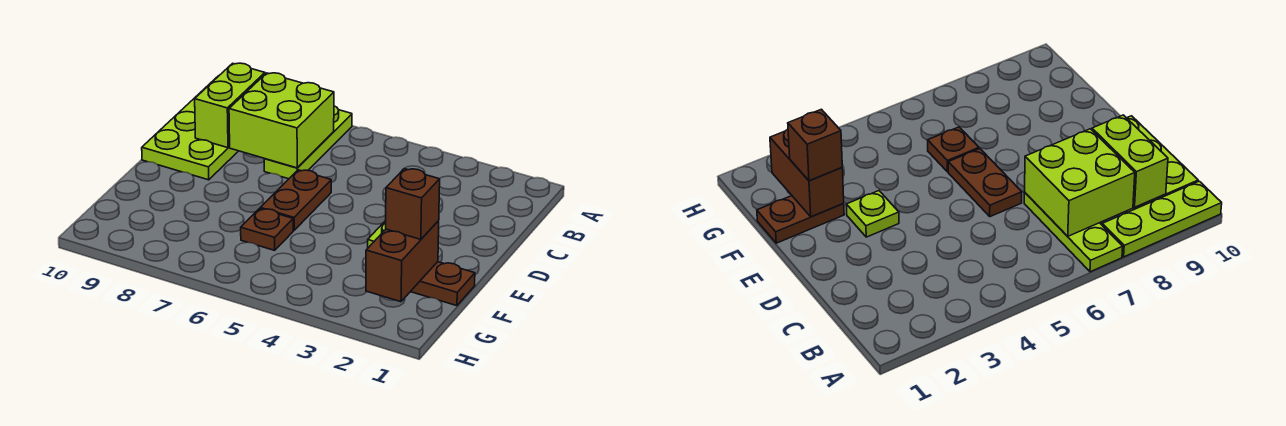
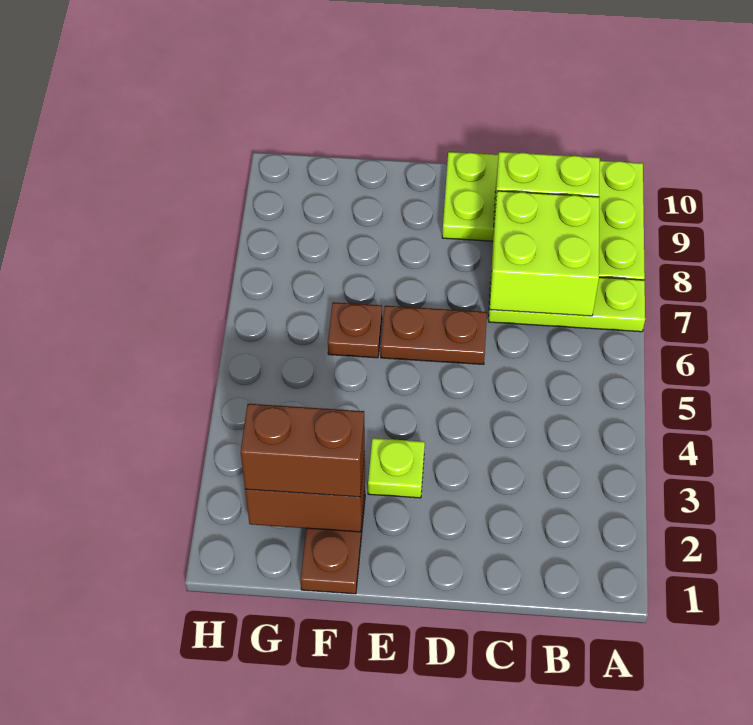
brown 1x1 brick [386,169,440,239] -> brown 1x2 brick [241,404,365,497]

